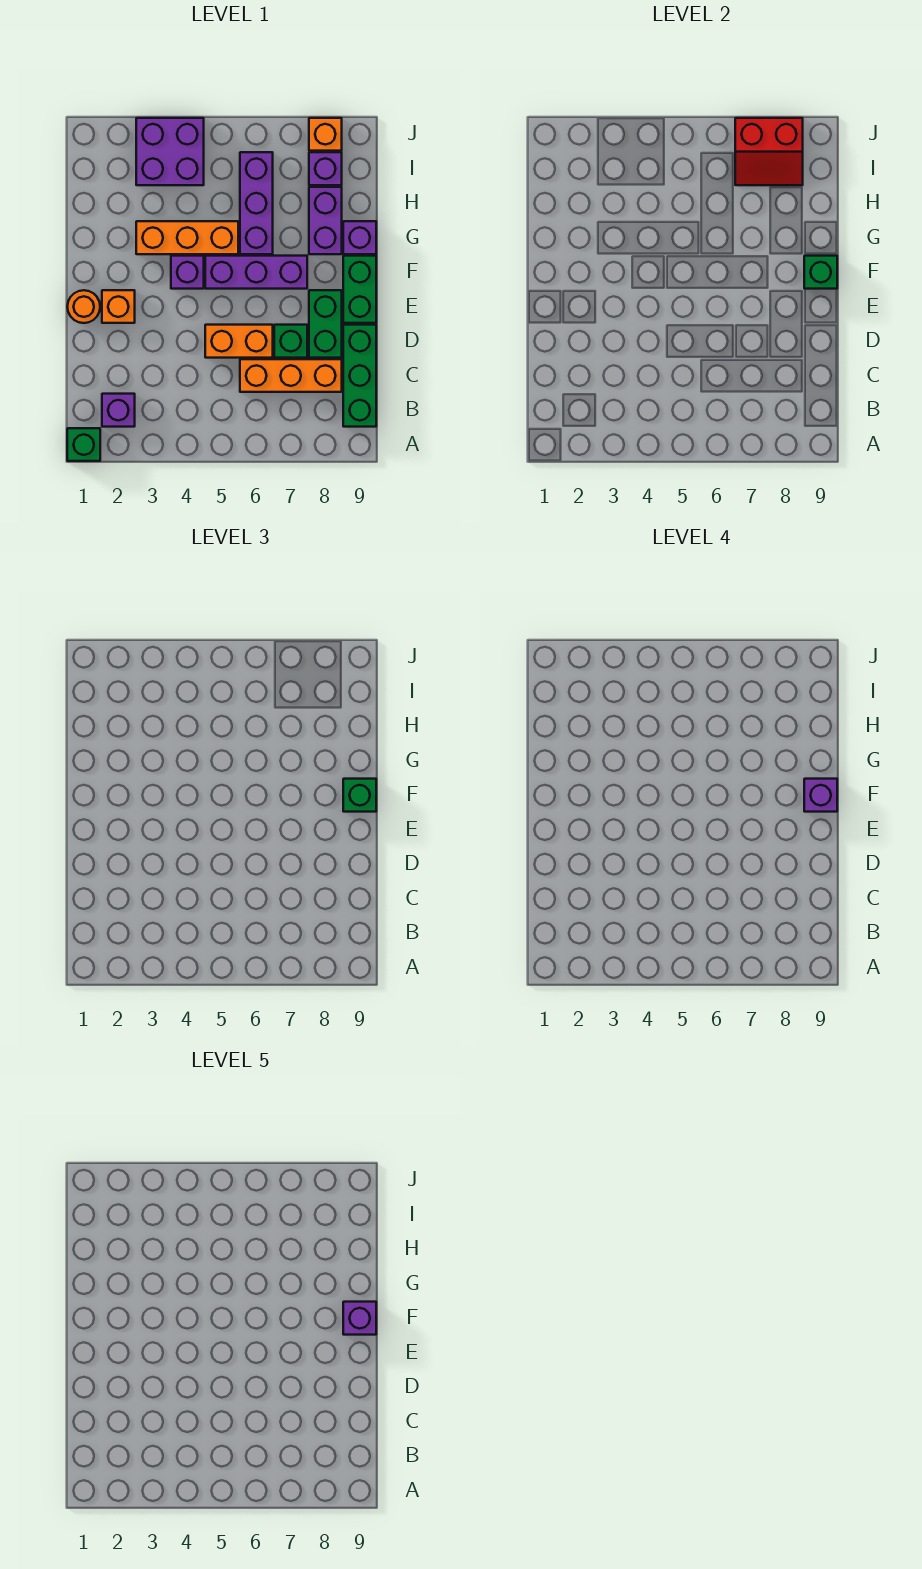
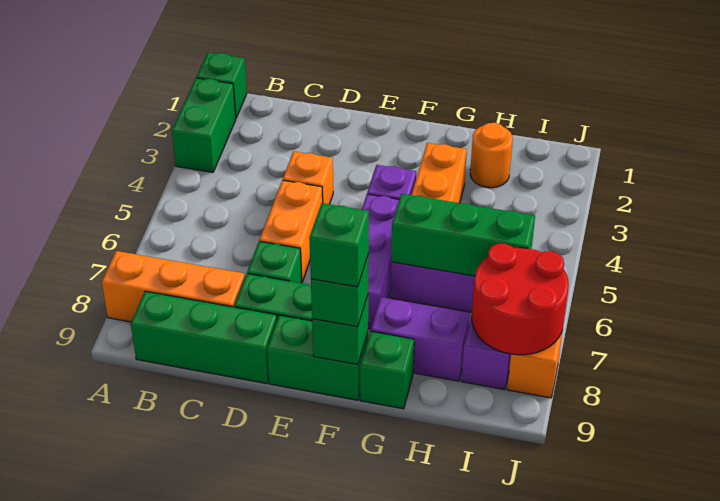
none -> green 1x2 brick [172,78,236,172]
purple 1x1 brick [102,394,135,427] -> none
orange 1x3 brick [240,359,342,392] -> orange 1x3 brick turned to [102,251,245,322]
orange 1x1 round brick [67,290,100,323] -> orange 1x1 round brick moved to [470,123,513,188]
orange 1x1 brick [102,290,135,323] -> orange 1x1 brick moved to [283,151,333,204]
purple 1x1 brick [804,779,837,812] -> green 1x1 brick [309,203,369,287]
purple 1x1 brick [343,1302,376,1335] -> none
none -> green 1x3 brick [391,194,535,276]
purple 1x1 brick [343,221,376,254] -> green 1x1 brick [360,331,414,409]
purple 2x2 brick [136,118,204,185] -> none
red 2x2 slope [735,118,803,185] -> red 2x2 round brick [472,244,569,355]

